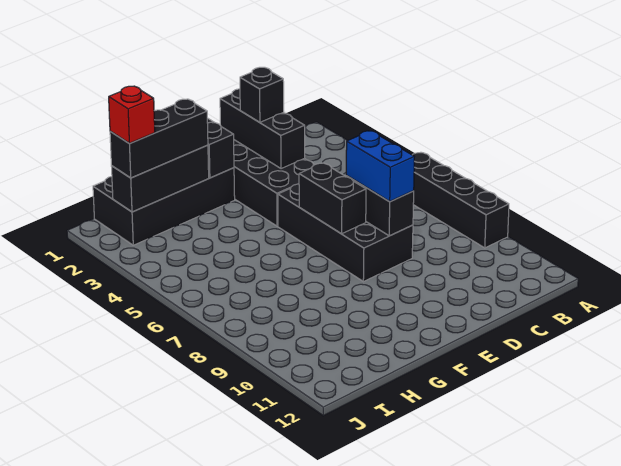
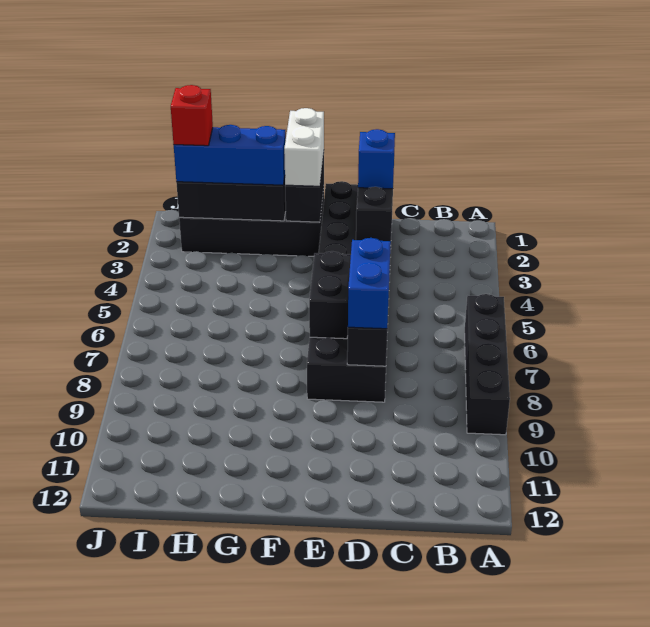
black 1x1 brick [240,67,284,122] -> blue 1x1 brick [358,129,395,189]
none -> white 1x2 brick [284,108,324,186]
black 1x3 brick [110,99,208,178] -> blue 1x3 brick [174,125,286,185]

